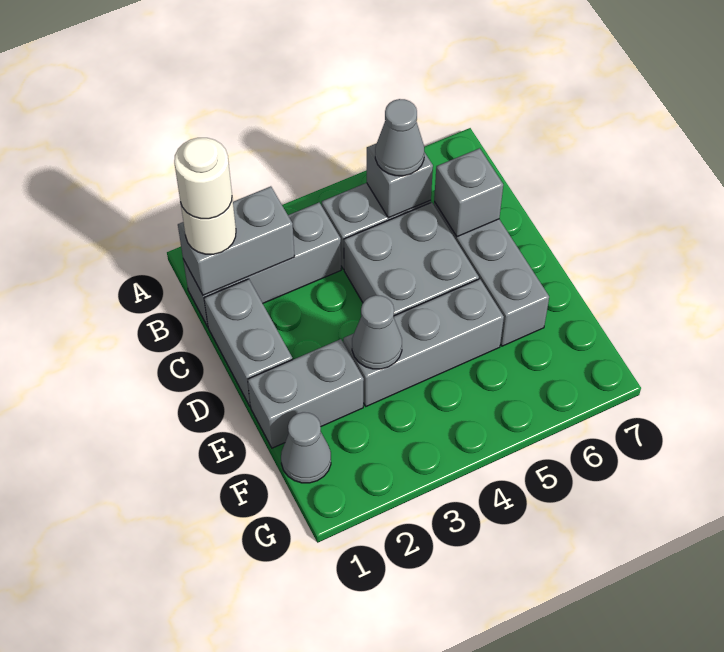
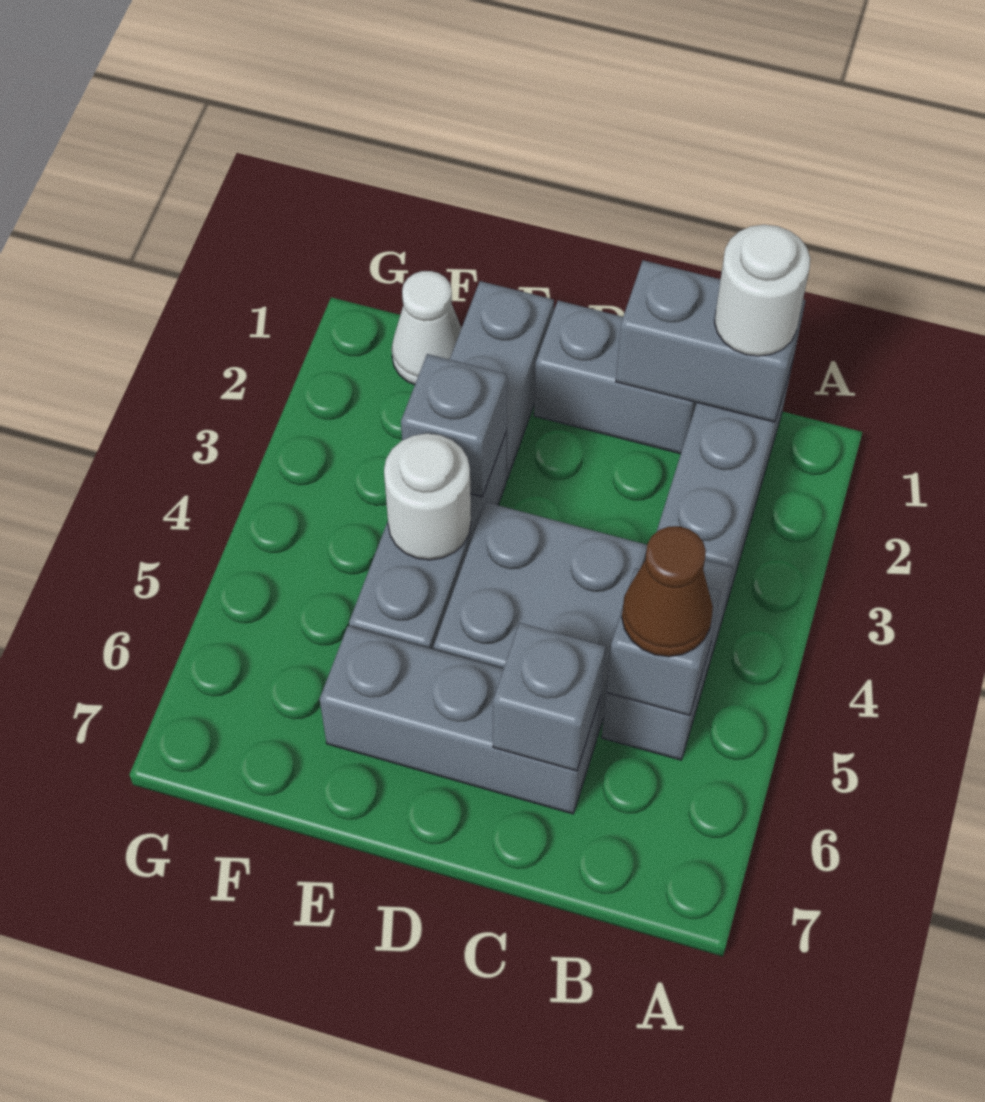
grey 1x2 brick [178,186,294,295] -> grey 1x2 brick turned to [616,260,805,422]
white 1x1 round brick [174,138,232,219] -> white 1x1 round brick moved to [384,434,471,560]
grey 1x1 cone [375,99,424,176] -> brown 1x1 cone [622,526,713,657]
grey 1x1 cone [352,295,402,369] -> grey 1x1 brick [401,354,507,497]
grey 1x1 cone [281,412,331,483] -> white 1x1 cone [392,271,461,385]

